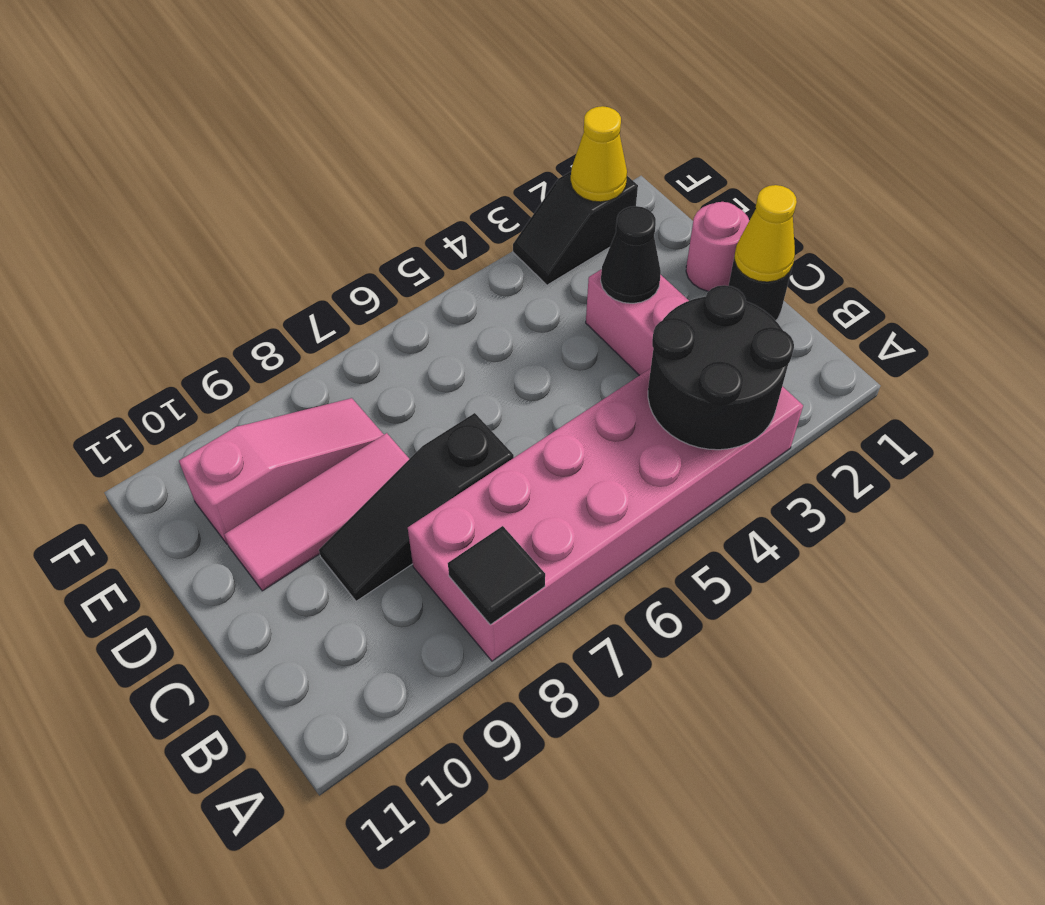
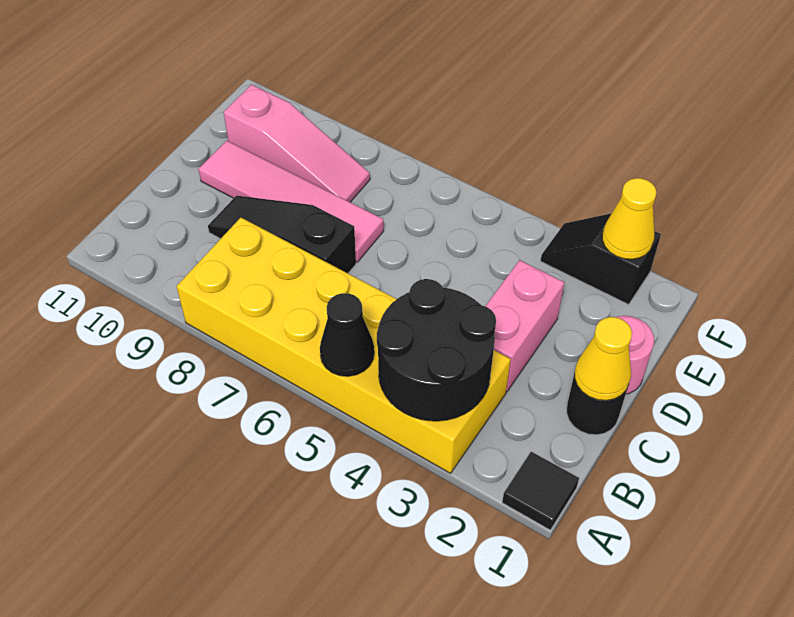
pink 2x6 brick [408,368,803,661] -> yellow 2x6 brick [177,218,511,473]
black 1x1 tile [448,526,545,625] -> black 1x1 tile moved to [502,452,579,530]
black 1x1 cone [601,206,661,303] -> black 1x1 cone moved to [320,293,374,376]
pink 1x3 tile [224,433,409,591] -> pink 1x4 tile [199,141,384,262]

